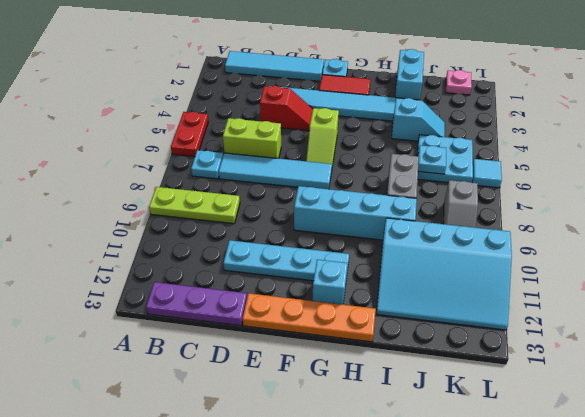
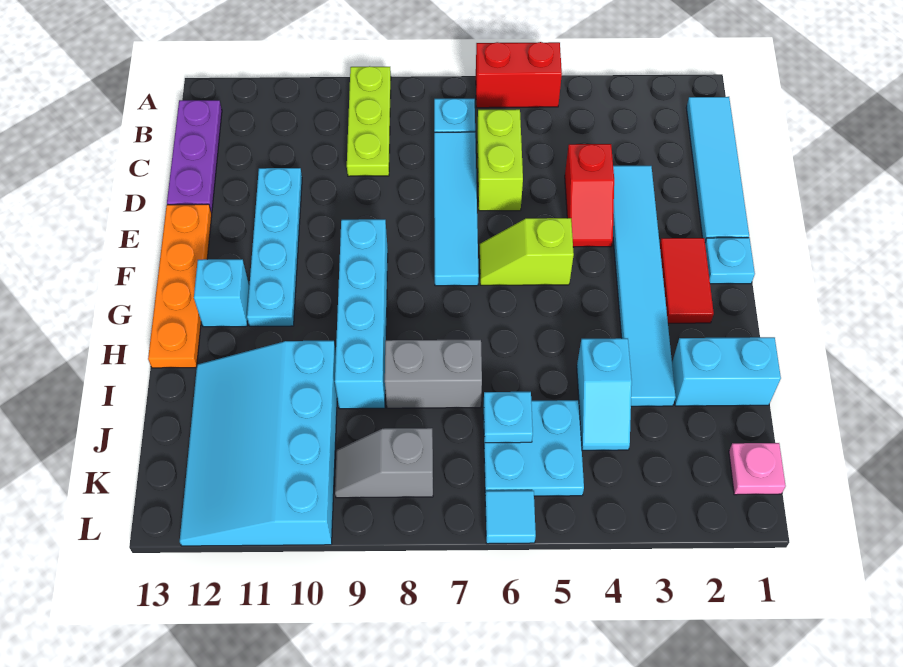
red 1x2 plate [171,112,208,157] -> red 1x2 brick [476,42,562,108]

